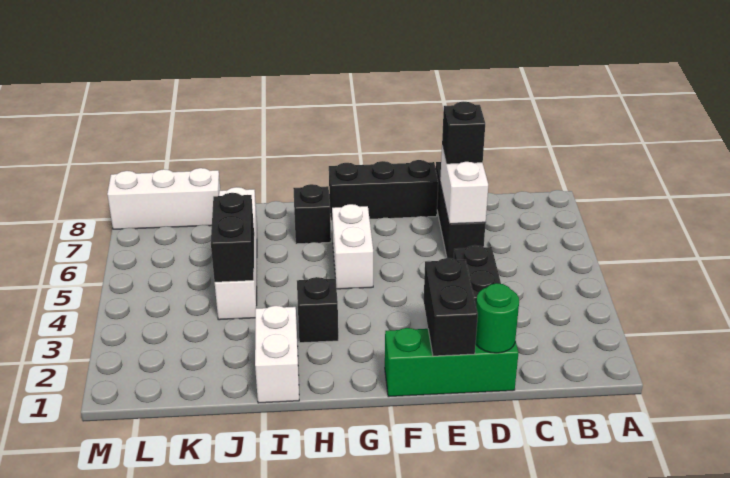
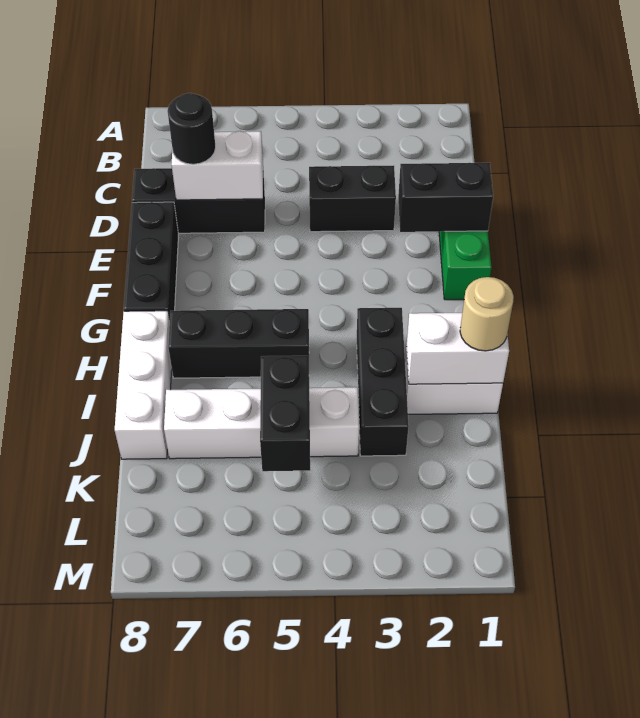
green 1x1 round brick [476,283,519,353] -> none
black 1x1 brick [442,102,485,164] -> black 1x1 round brick [167,93,216,164]
white 1x2 brick [332,204,373,289] -> white 1x2 brick moved to [406,313,509,384]
black 1x1 brick [297,277,338,343] -> black 1x3 brick [357,308,409,456]
black 1x1 brick [293,184,331,244] -> black 1x3 brick [168,309,309,378]
none -> tan 1x1 round brick [460,277,514,351]
black 1x2 brick [211,193,254,282] -> black 1x2 brick turned to [260,356,310,471]
white 1x3 brick [107,168,220,229] -> white 1x3 brick moved to [115,311,172,459]

